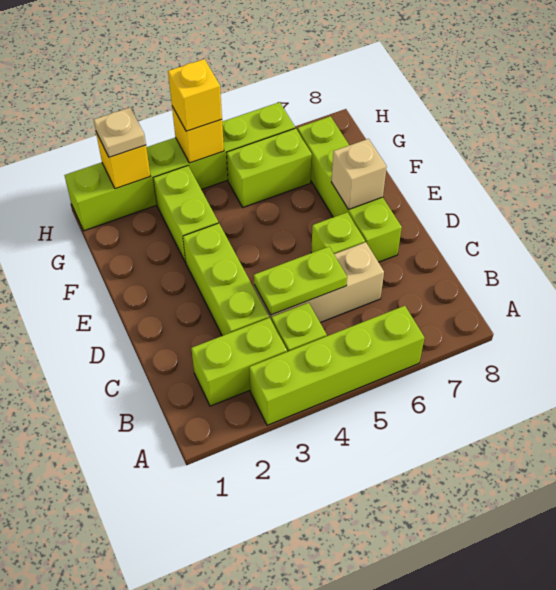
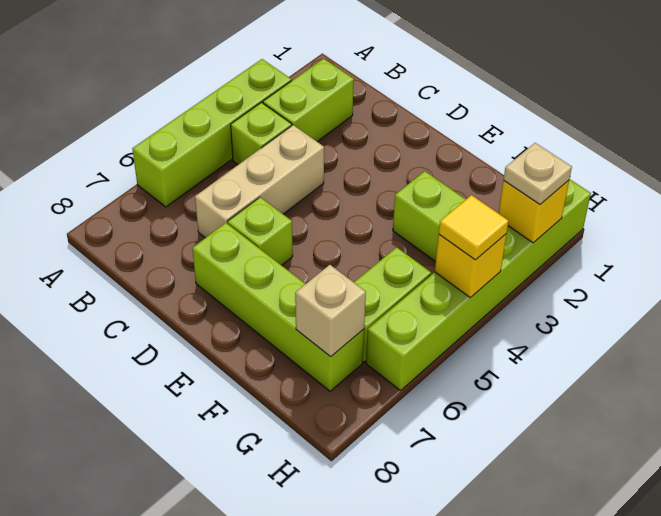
lime 1x3 brick [183,223,269,336] -> none
lime 1x2 plate [254,247,347,315] -> none
tan 1x1 brick [332,139,387,210] -> tan 1x1 brick moved to [295,265,366,357]
yellow 1x1 brick [168,59,222,131] -> yellow 1x1 tile [439,195,509,260]

